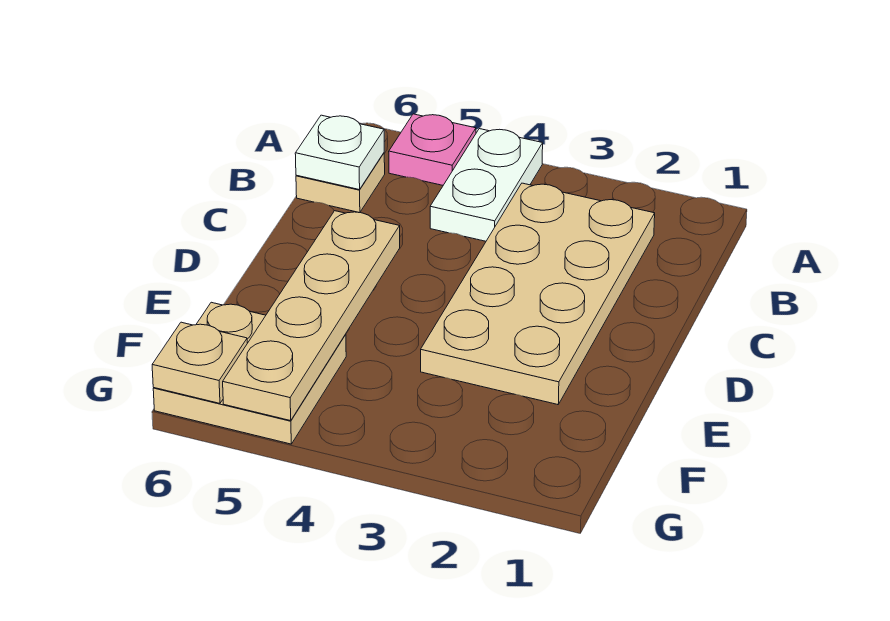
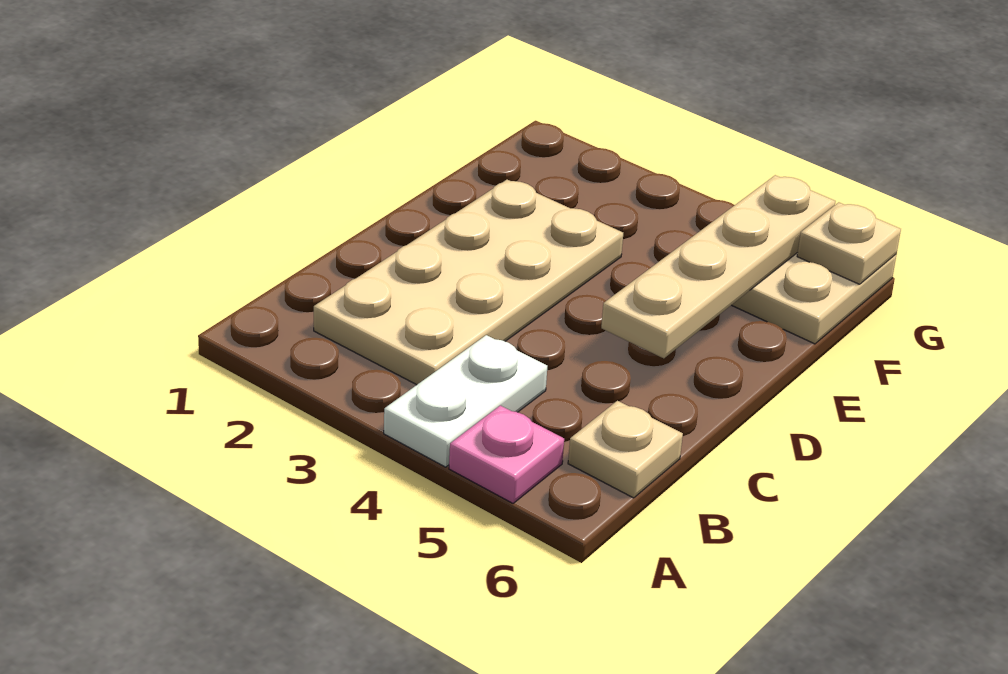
white 1x1 plate [295,115,384,190] -> none

